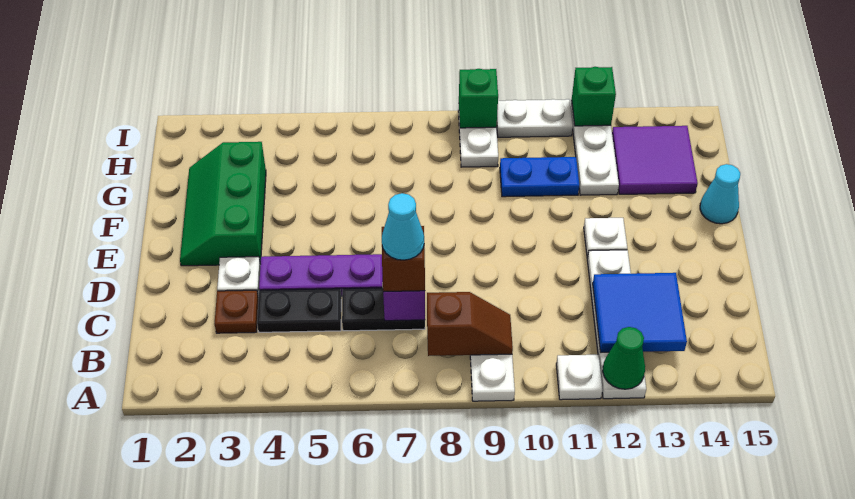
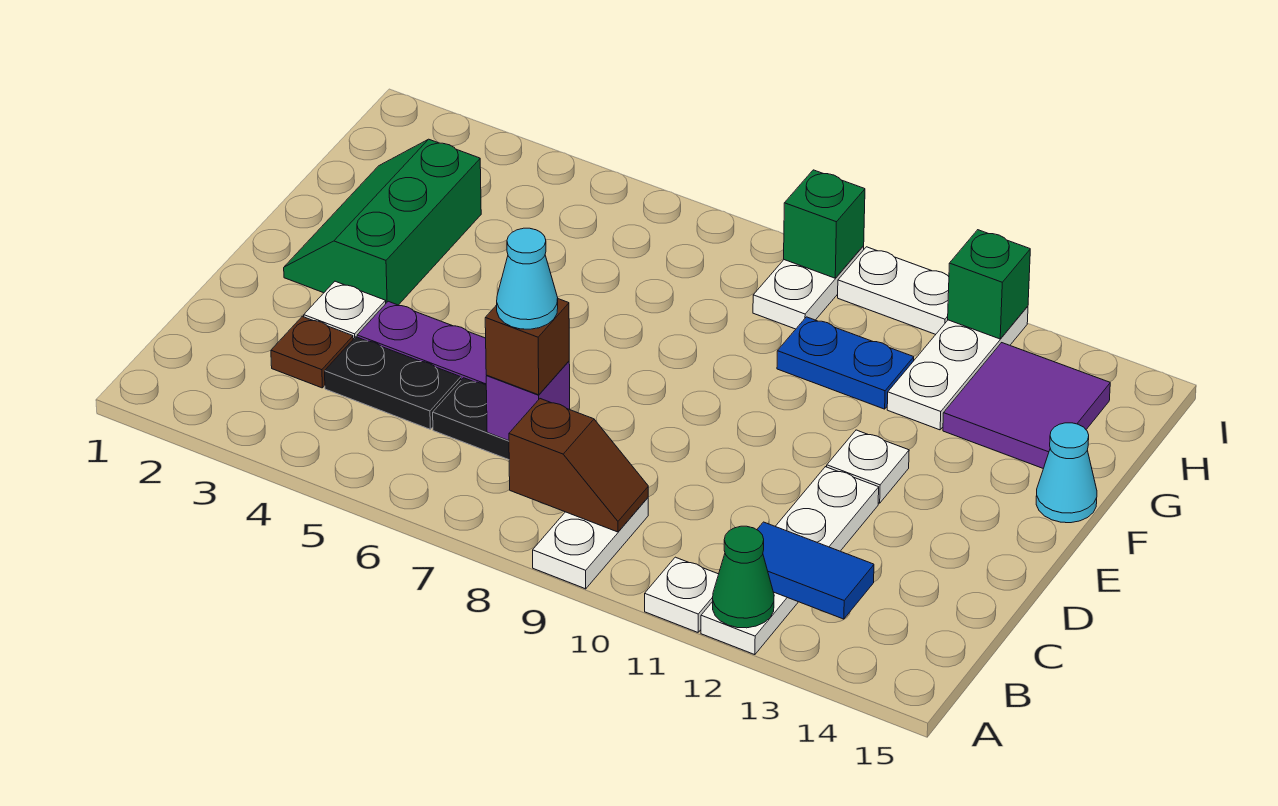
blue 2x2 tile [593,273,687,352] -> blue 1x2 tile [757,522,874,619]

